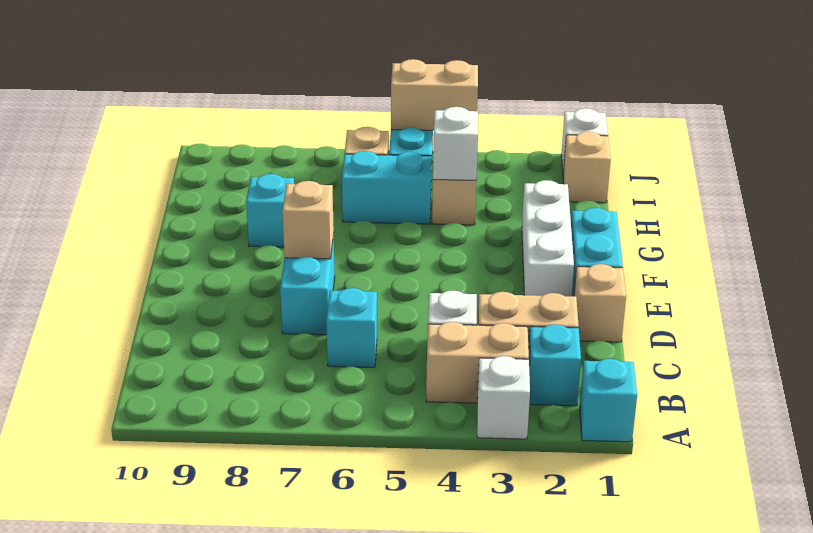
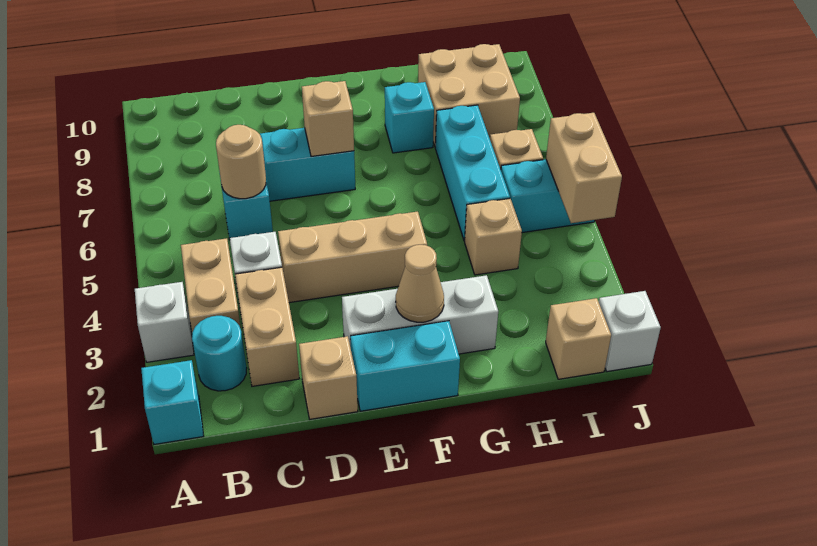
cyan 1x1 brick [529,324,581,406] -> cyan 1x1 round brick [192,316,247,391]
none -> tan 1x1 round brick [216,125,266,199]
none -> tan 1x3 brick [278,212,427,303]
none -> tan 1x1 cone [396,245,444,322]
white 1x1 brick [433,107,478,180] -> none
cyan 1x2 brick [342,151,432,224] -> cyan 1x3 brick [435,105,510,241]
none -> tan 2x2 brick [418,44,520,147]

